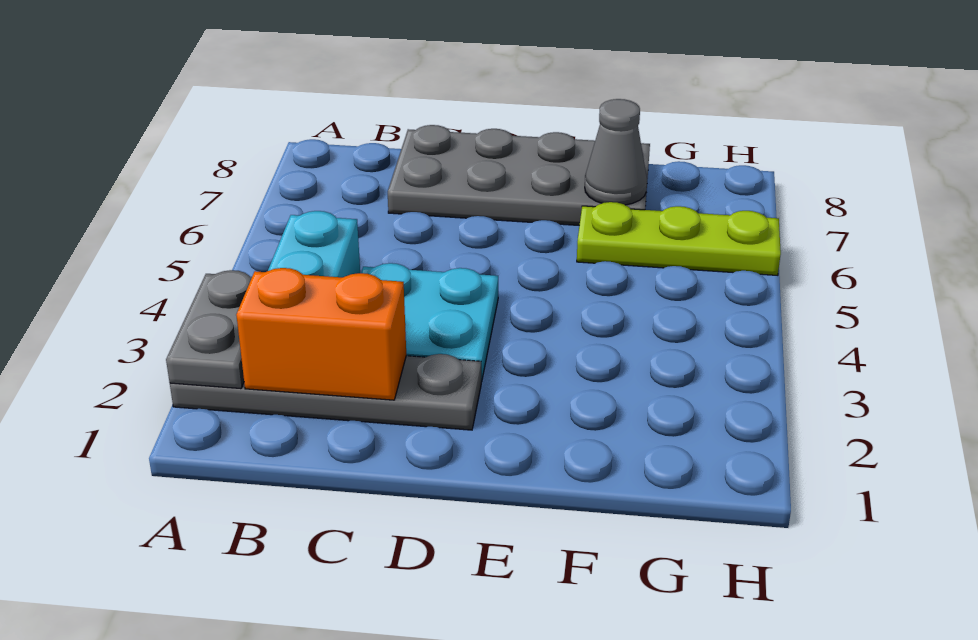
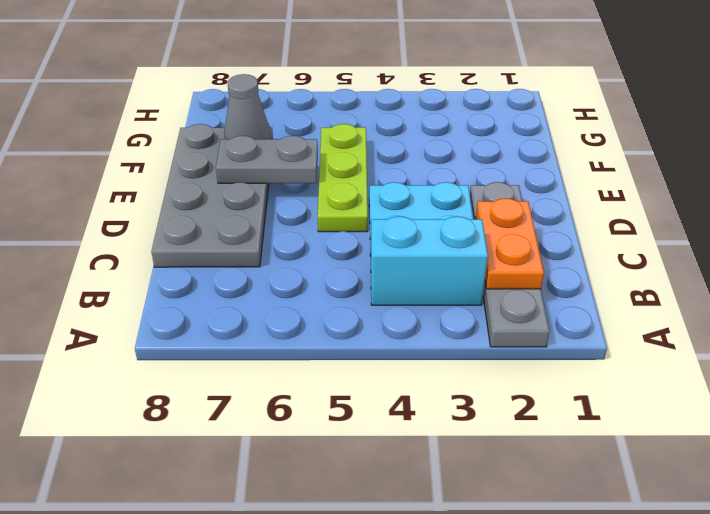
grey 1x2 plate [166,270,252,389] -> grey 1x2 plate moved to [216,136,318,183]
orange 1x2 brick [236,268,406,400] -> orange 1x2 plate [476,198,544,289]
lime 1x3 plate [577,202,781,275] -> lime 1x3 plate moved to [318,124,368,232]

